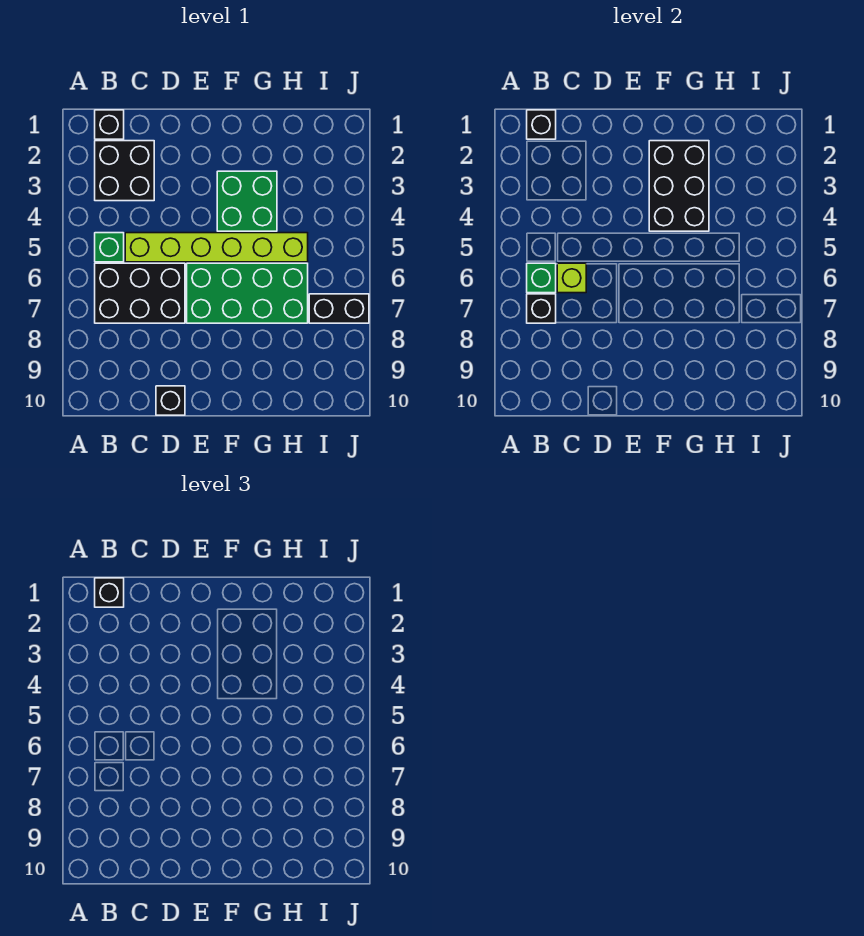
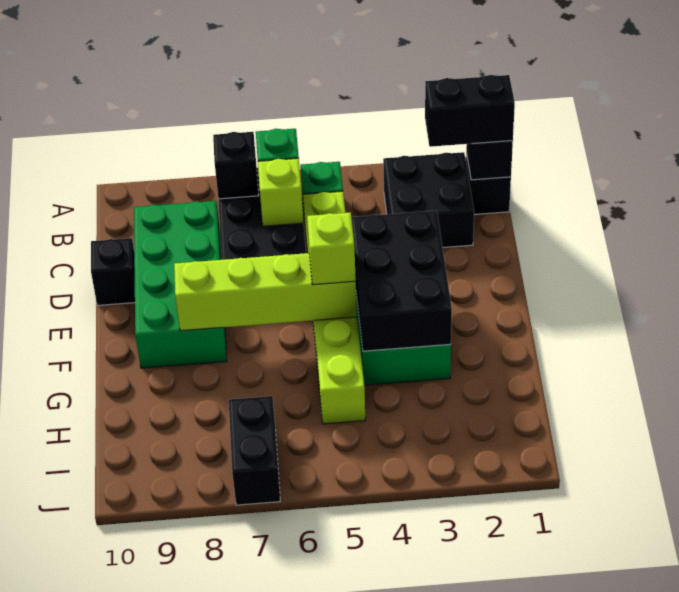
black 1x1 brick [95,578,124,607] -> black 1x2 brick [425,75,515,147]
green 2x4 brick [187,263,308,323] -> green 2x4 brick moved to [134,201,227,368]
black 2x3 brick [649,141,709,231] -> black 2x3 brick turned to [351,211,452,351]
none -> lime 1x4 brick [174,253,357,331]
none -> lime 1x1 brick [307,212,356,285]

